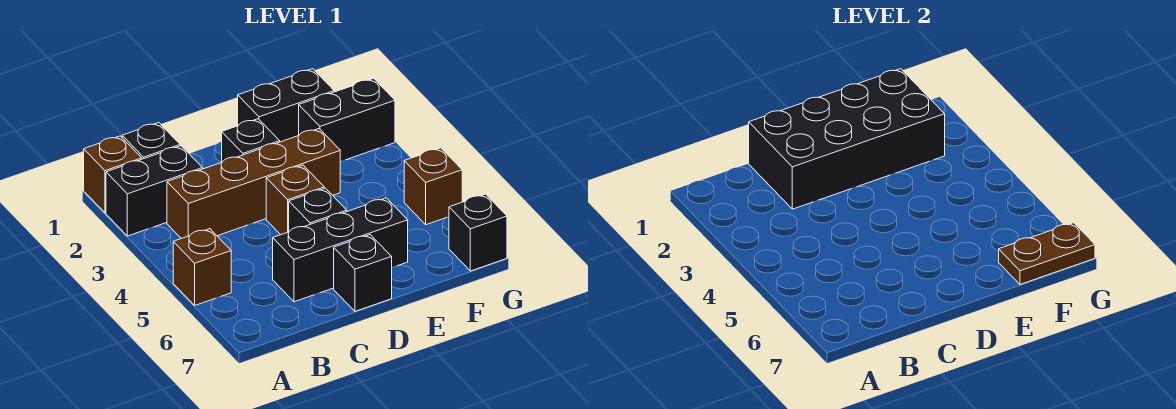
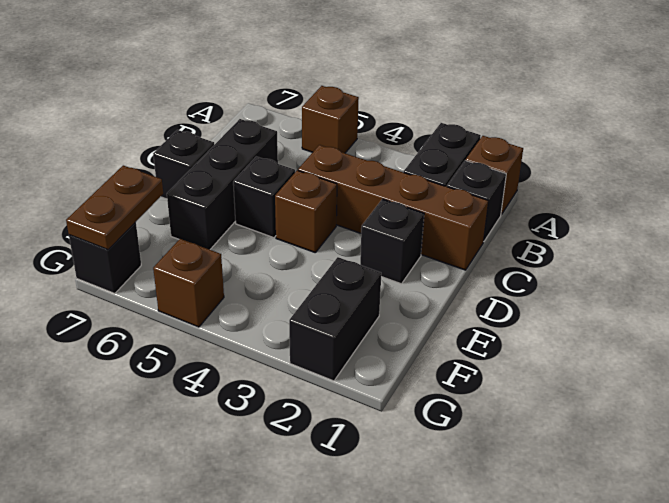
brown 1x4 brick [167,129,340,238] -> brown 1x4 brick turned to [298,145,488,270]
black 2x4 brick [749,69,945,209] -> none
black 1x2 brick [238,69,334,142] -> none

